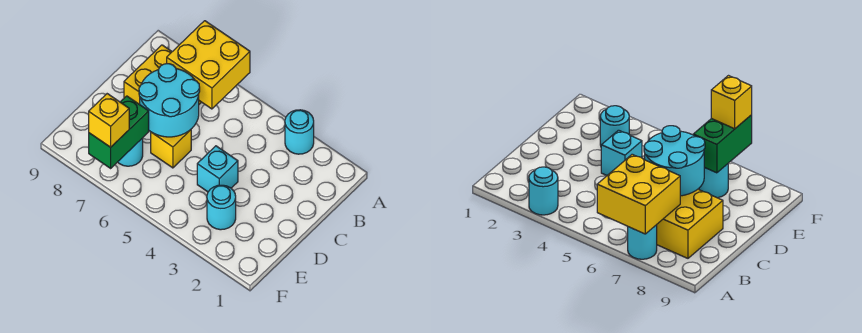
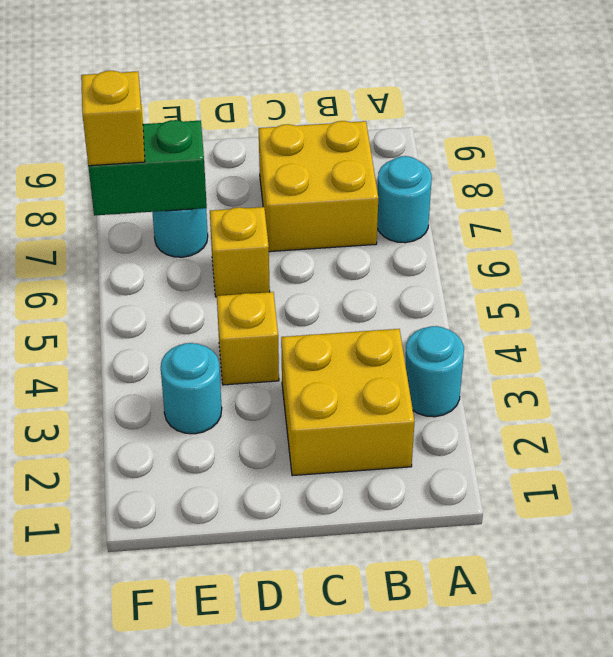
yellow 2x2 brick [167,21,250,109] -> yellow 2x2 brick moved to [281,329,415,476]
cyan 2x2 round brick [139,64,200,137] -> none
cyan 1x1 brick [197,146,238,192] -> yellow 1x1 brick [217,292,279,385]

